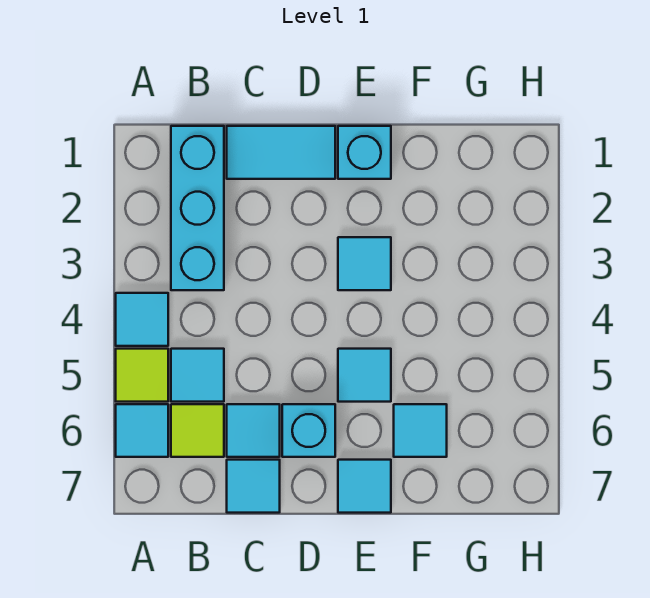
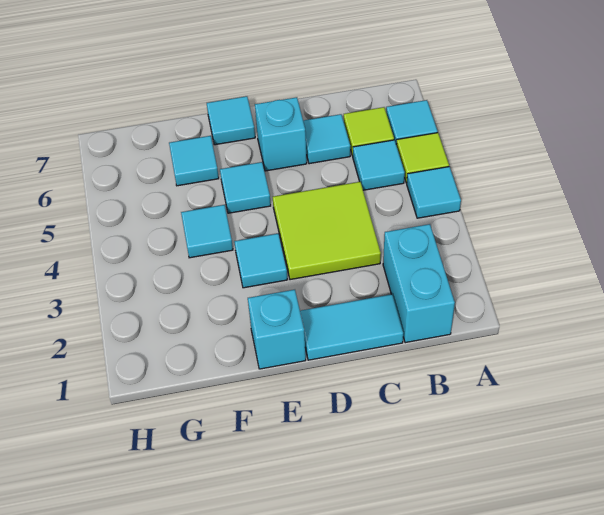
cyan 1x3 brick [171,126,224,290] -> cyan 1x2 brick [383,224,455,343]
none -> lime 2x2 tile [273,182,381,280]
cyan 1x1 tile [227,460,280,513] -> cyan 1x1 tile moved to [181,205,233,258]

